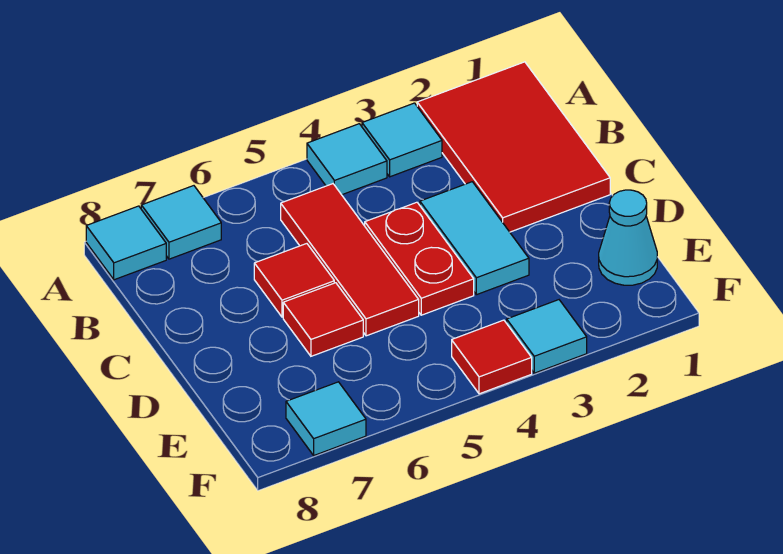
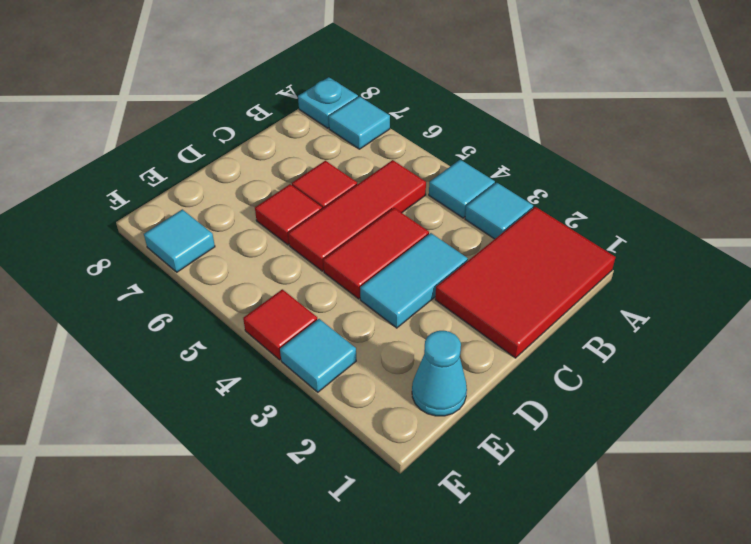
cyan 1x1 tile [86,206,166,280] -> cyan 1x1 plate [298,77,358,128]
red 1x2 plate [365,202,474,315] -> red 1x2 tile [323,208,429,299]

